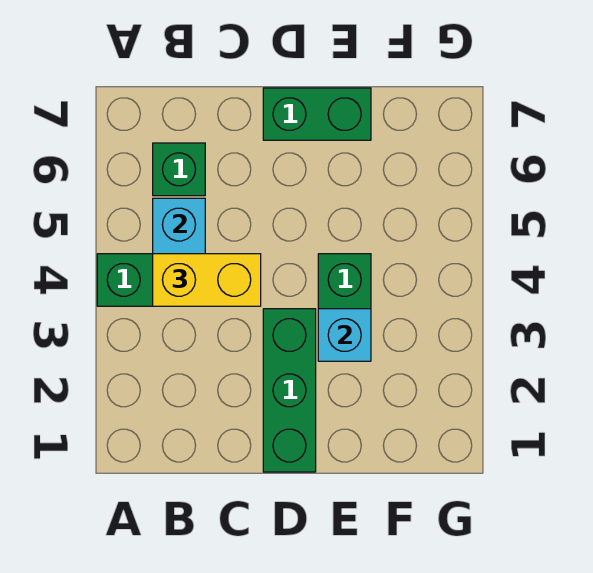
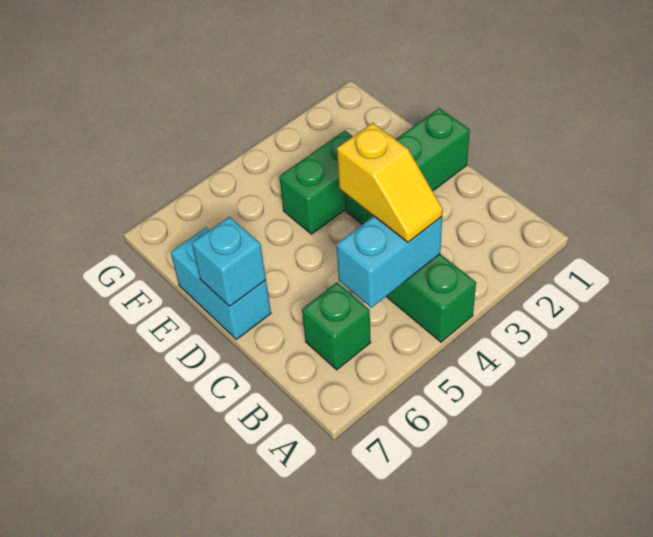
yellow 1x2 brick [153,254,261,306] -> yellow 1x2 slope [337,123,443,242]
green 1x2 brick [263,88,371,140] -> cyan 1x2 brick [171,227,271,339]
cyan 1x1 brick [318,309,371,361] -> cyan 1x1 brick moved to [192,217,266,306]

